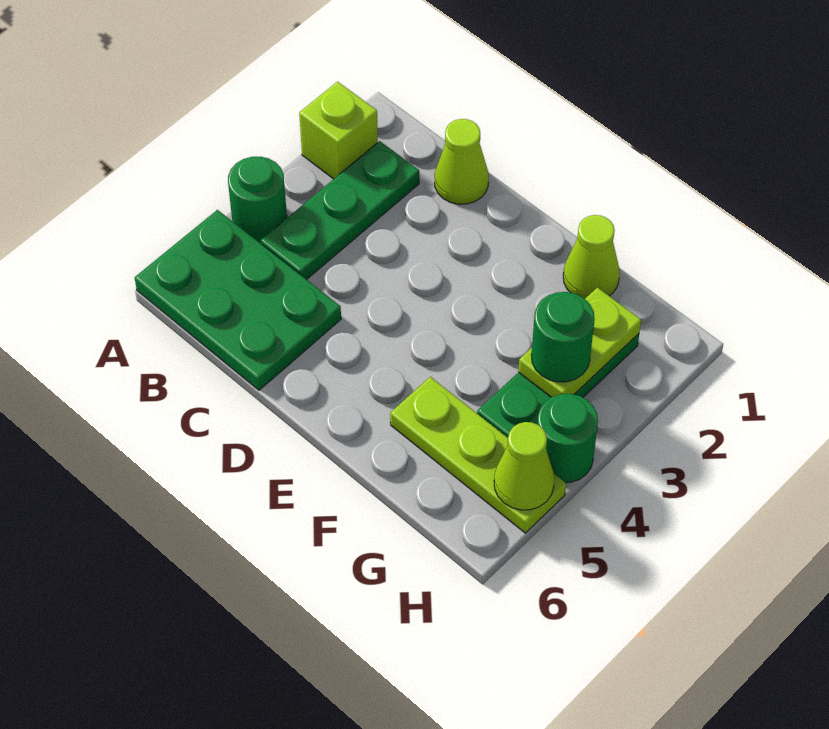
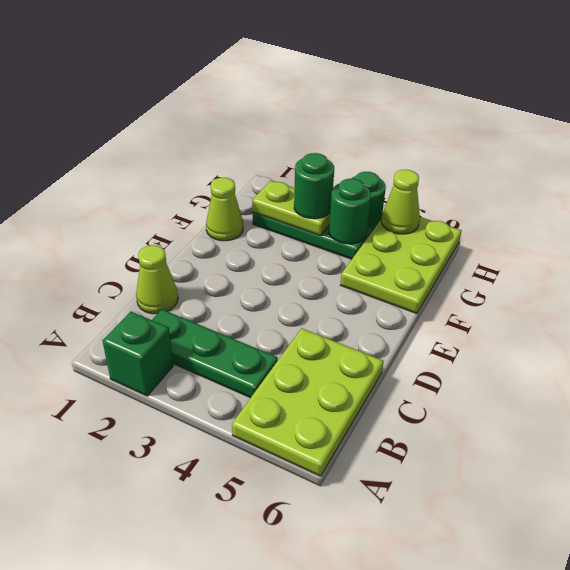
lime 1x1 brick [299,82,378,179] -> green 1x1 brick [103,312,173,396]
green 1x1 round brick [228,157,287,242] -> green 1x1 round brick moved to [329,179,371,244]
green 2x3 plate [135,210,341,390] -> lime 2x3 plate [232,328,384,476]
lime 1x3 plate [390,377,566,533] -> lime 2x3 plate [341,217,462,314]

